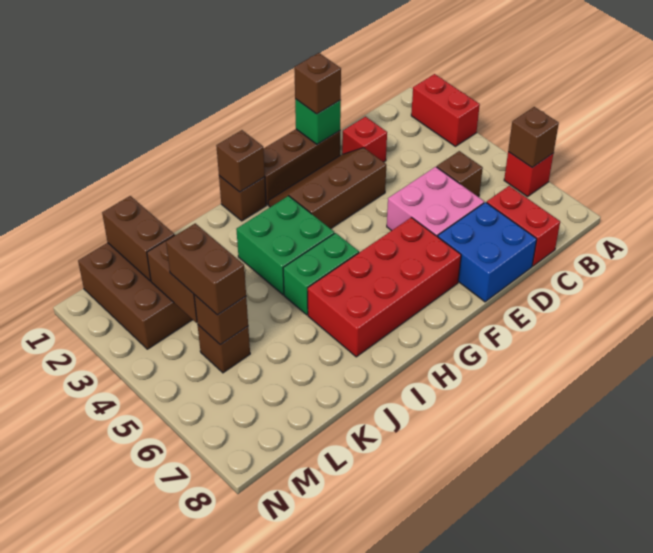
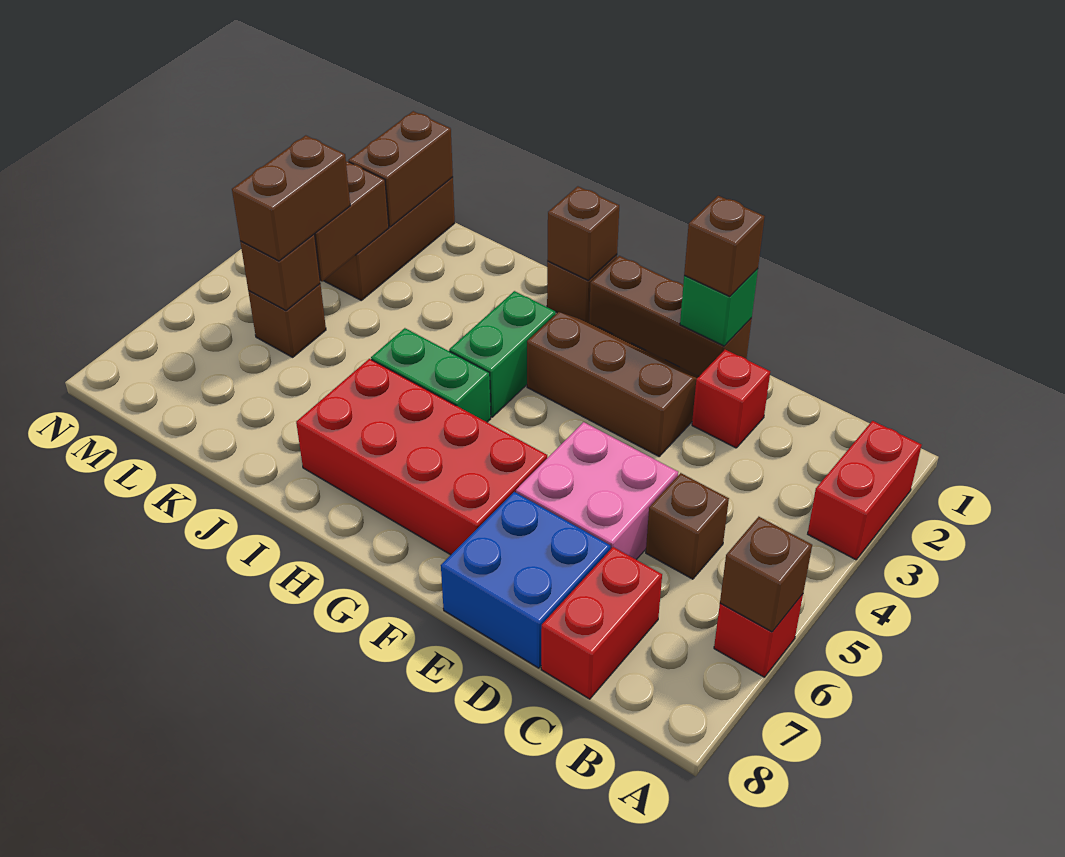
green 2x2 brick [236,196,334,295] -> green 1x2 brick [449,291,556,417]

